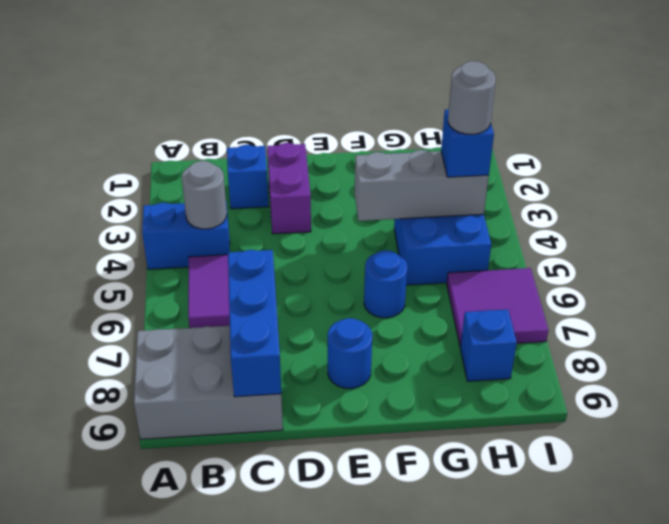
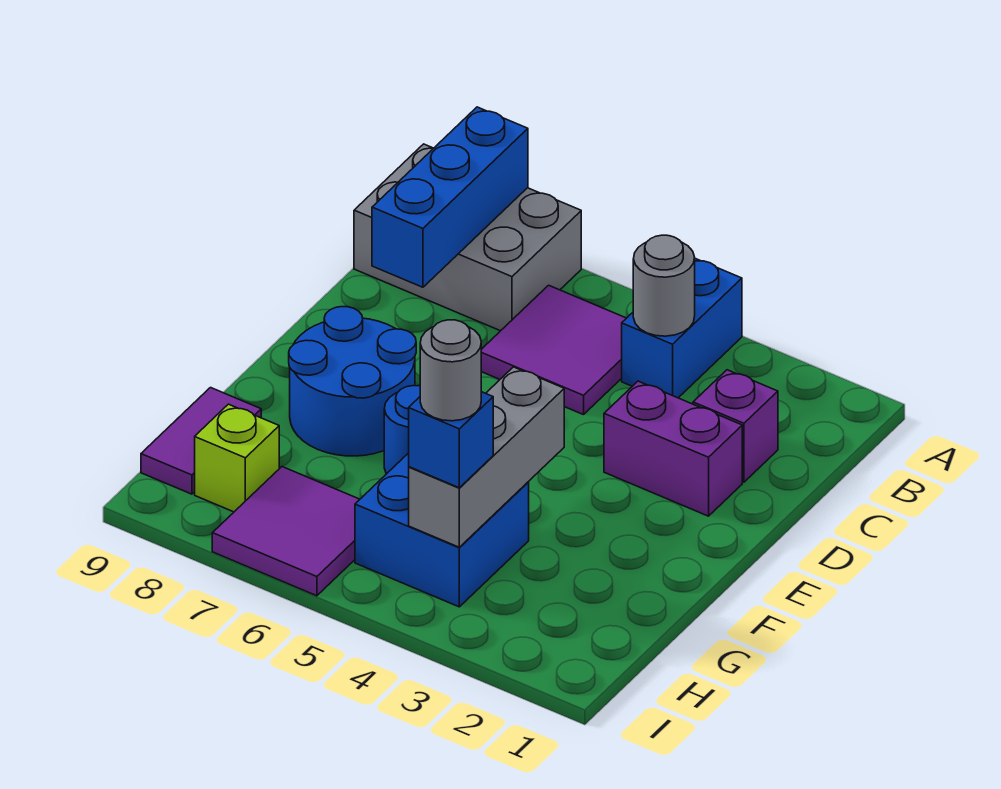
grey 2x3 brick [134,326,283,439] -> grey 2x3 brick turned to [354,144,581,331]
blue 1x1 brick [227,145,268,209] -> purple 1x1 brick [693,370,778,482]
blue 1x3 brick [228,250,281,397] -> blue 1x3 brick turned to [372,107,528,287]
blue 1x1 round brick [328,318,372,389] -> blue 2x2 round brick [289,307,416,456]
none -> purple 1x2 tile [141,388,261,494]
blue 1x1 brick [460,309,517,381] -> lime 1x1 brick [195,404,279,512]

